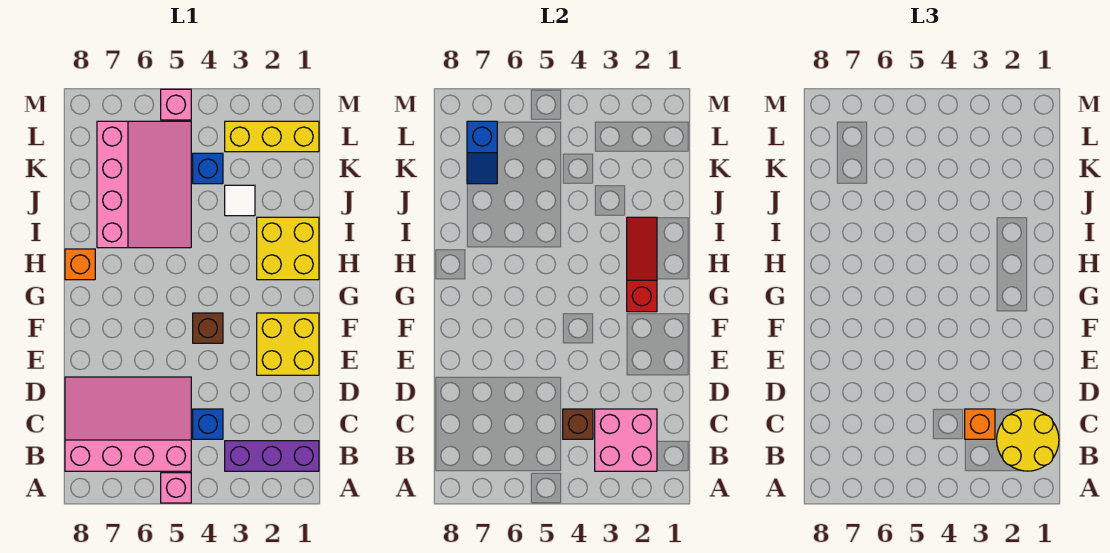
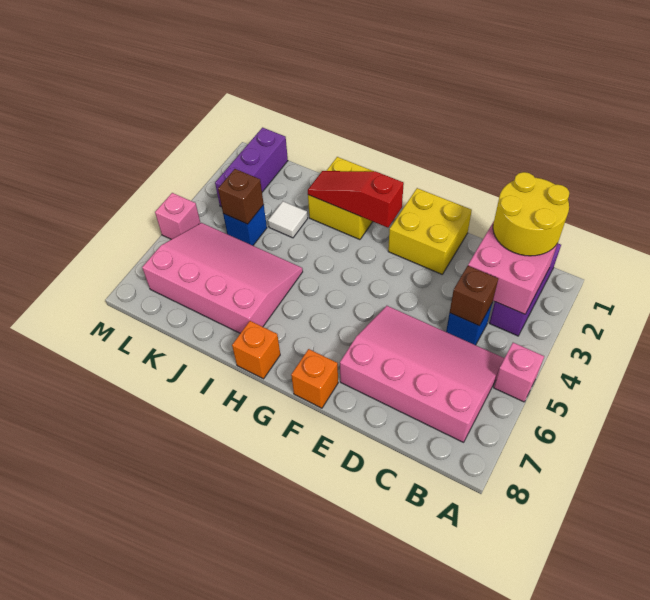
pink 3x4 slope [65,377,191,471] -> pink 3x4 slope turned to [340,306,504,442]
orange 1x1 brick [965,409,995,439] -> orange 1x1 brick moved to [291,349,338,408]
brown 1x1 brick [193,313,223,343] -> brown 1x1 brick moved to [218,169,264,224]
blue 1x2 slope [467,121,497,184] -> none
yellow 1x3 brick [225,121,319,152] -> purple 1x3 brick [215,128,288,207]

